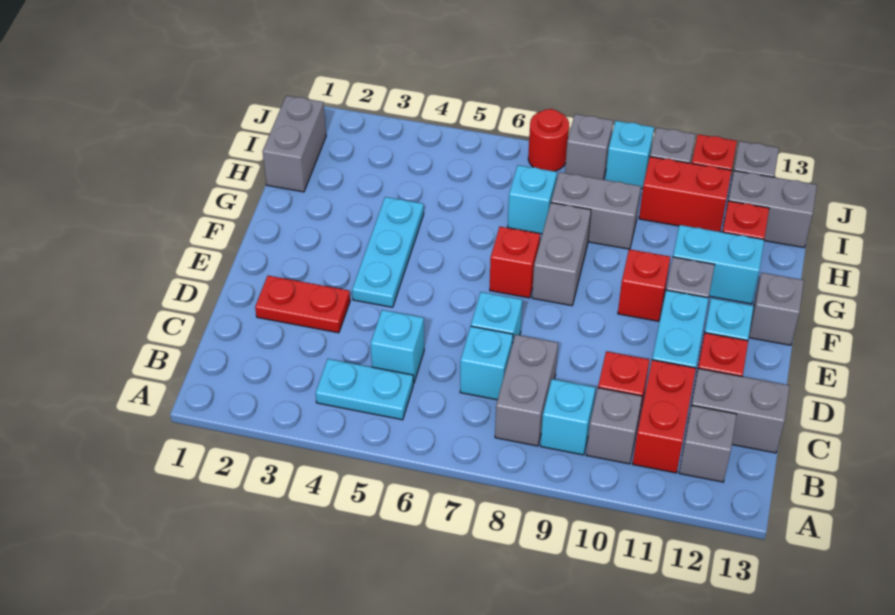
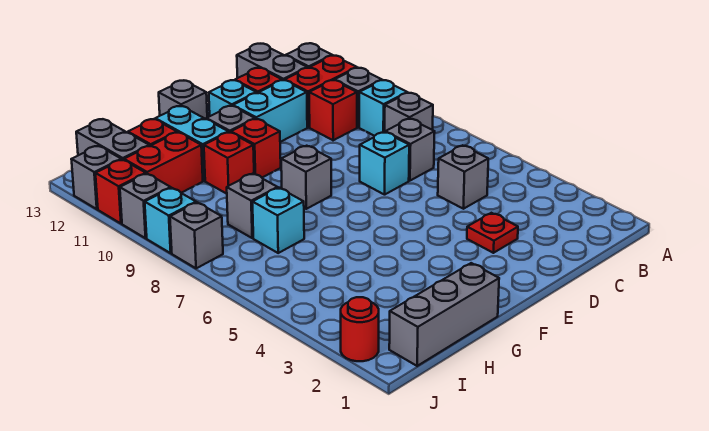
cyan 1x2 plate [316,359,413,420] -> none
grey 1x2 brick [495,335,558,446] -> grey 1x1 brick [385,93,433,131]
cyan 1x1 brick [371,310,424,384] -> grey 1x1 brick [438,145,488,209]
cyan 1x1 brick [460,326,513,400] -> grey 1x1 brick [385,119,435,181]
red 1x2 plate [255,276,350,333] -> red 1x1 plate [467,213,518,253]
cyan 1x3 plate [352,197,424,307] -> none
red 1x1 brick [490,227,540,298] -> red 1x1 brick moved to [204,132,254,194]
grey 1x2 brick [532,203,591,306] -> grey 1x1 brick [281,146,331,209]
grey 1x2 brick [262,96,326,192] -> grey 1x3 brick [389,263,499,366]
grey 1x2 brick [551,172,641,249] -> grey 1x1 brick [227,174,277,238]
red 1x2 brick [639,157,732,232] -> red 1x2 brick turned to [124,132,203,193]
red 1x1 round brick [528,109,569,171] -> red 1x1 round brick moved to [341,297,379,361]

